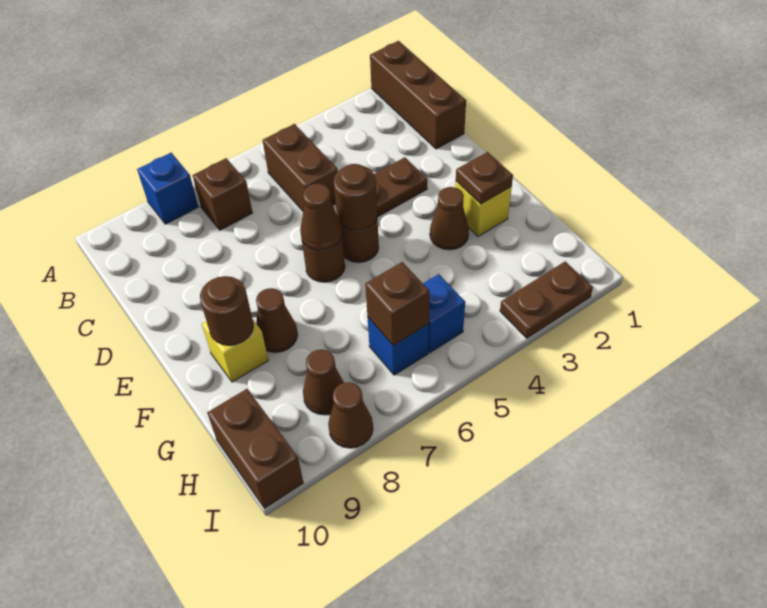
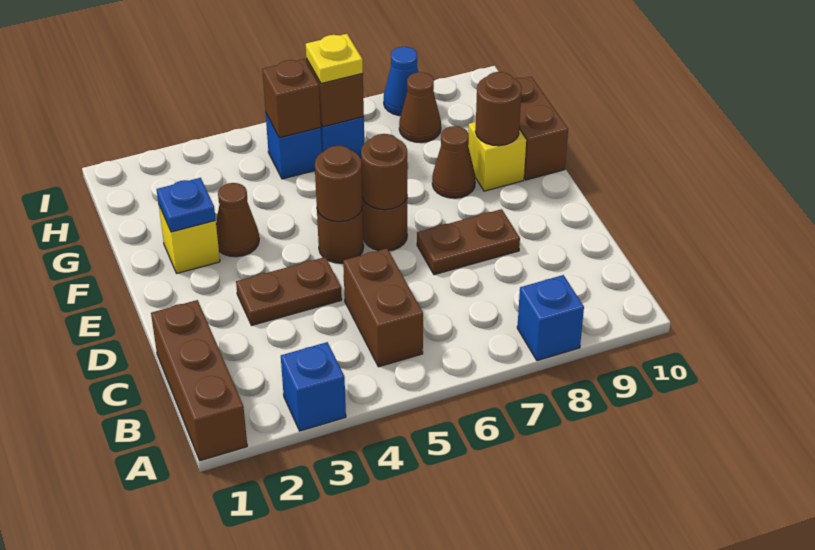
none -> blue 1x1 brick [281,342,346,431]
brown 1x1 brick [193,158,252,230] -> brown 1x1 brick moved to [262,59,321,138]
brown 1x1 cone [300,184,342,251] -> brown 1x1 round brick [361,134,407,210]
brown 1x1 plate [456,152,513,204] -> blue 1x1 plate [157,178,216,232]
none -> yellow 1x1 plate [306,34,363,84]
brown 1x2 brick [207,389,303,508] -> brown 1x2 brick moved to [515,77,568,180]
brown 1x2 plate [500,262,593,338] -> brown 1x2 plate moved to [417,209,520,275]
brown 1x1 cone [328,382,373,448] -> blue 1x1 cone [384,47,419,116]

